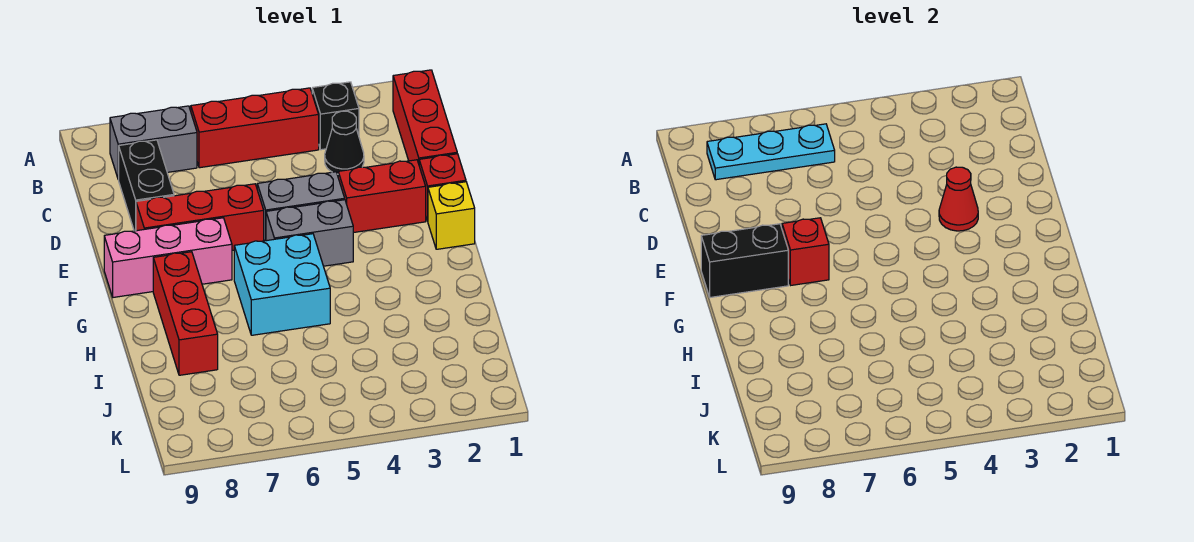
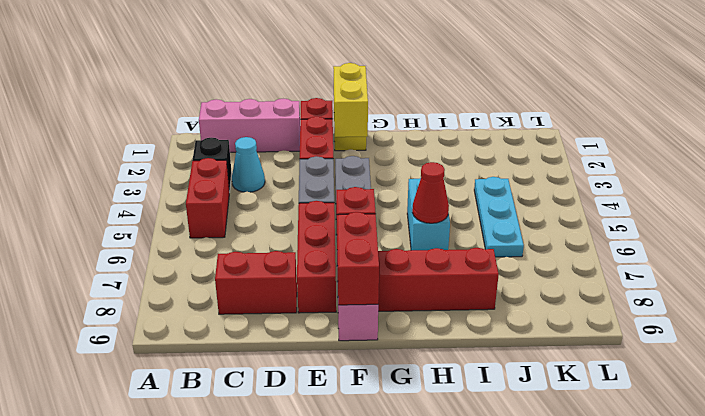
red 1x3 brick [393,70,457,163] -> pink 1x3 brick [199,99,300,152]
red 1x3 brick [191,88,319,168] -> red 1x2 brick [186,158,229,238]
cyan 1x3 plate [707,124,835,180] -> cyan 1x3 plate moved to [474,177,524,257]
grey 1x2 brick [110,106,197,179] -> none
black 1x1 cone [325,111,364,174] -> cyan 1x1 cone [232,137,265,192]
black 1x2 brick [118,140,174,231] -> red 1x2 brick [215,251,297,314]
red 1x1 cone [939,167,978,231] -> red 1x1 cone moved to [412,162,449,223]
none -> yellow 1x2 brick [333,63,368,137]
black 1x2 brick [701,224,788,297] -> red 1x2 brick [337,212,379,305]
cyan 2x2 brick [234,234,330,335] -> cyan 1x2 brick [407,178,450,250]

